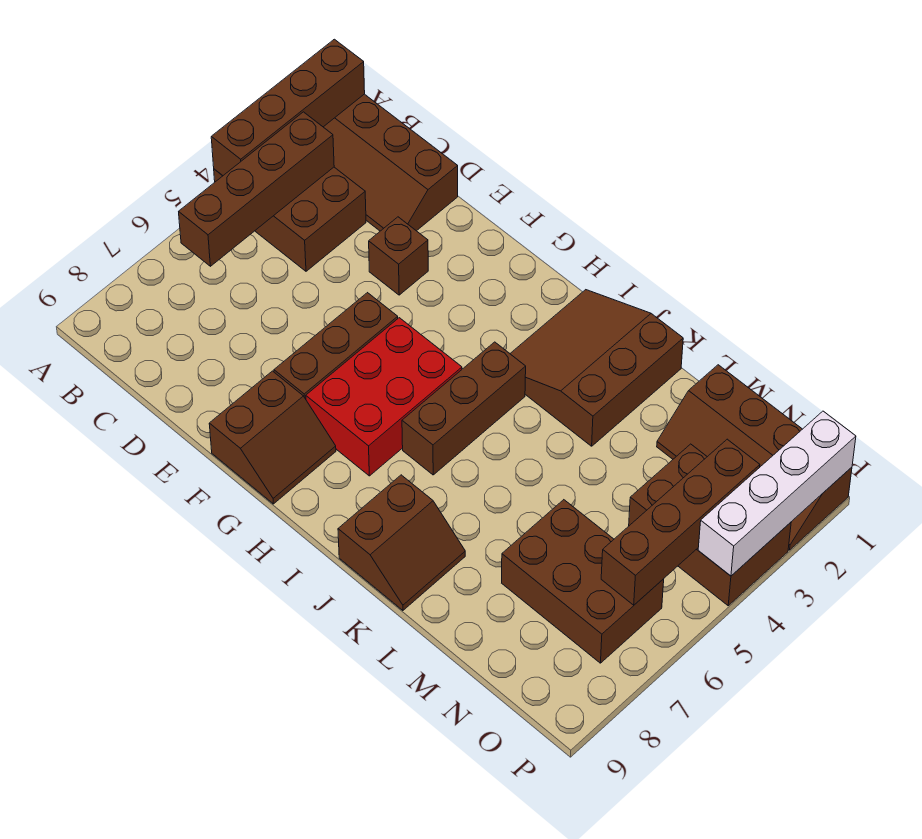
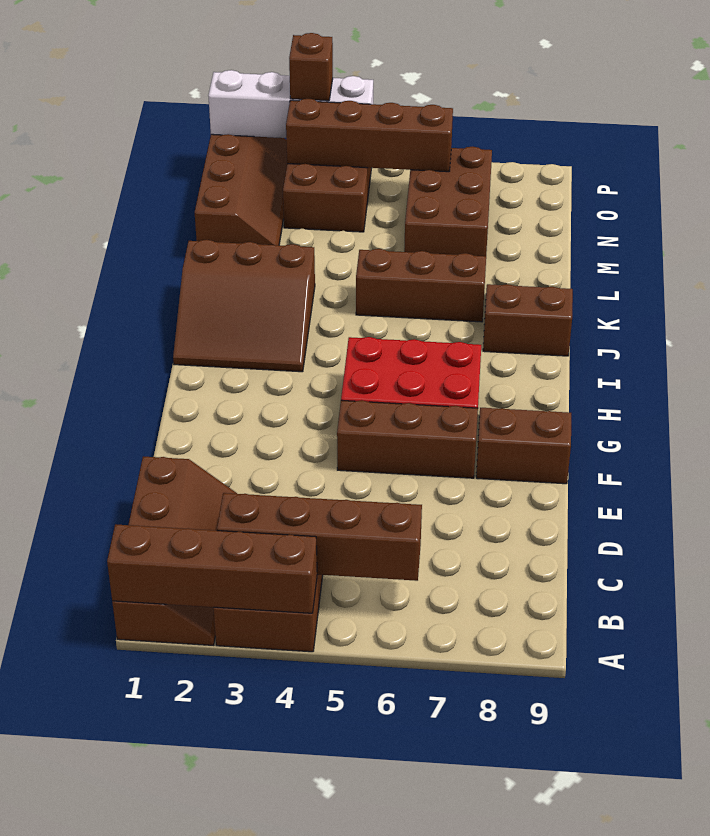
brown 1x1 brick [369,217,428,295] -> brown 1x1 brick moved to [289,33,333,101]
brown 1x3 brick [402,342,526,475] -> brown 1x3 brick moved to [356,249,486,322]

